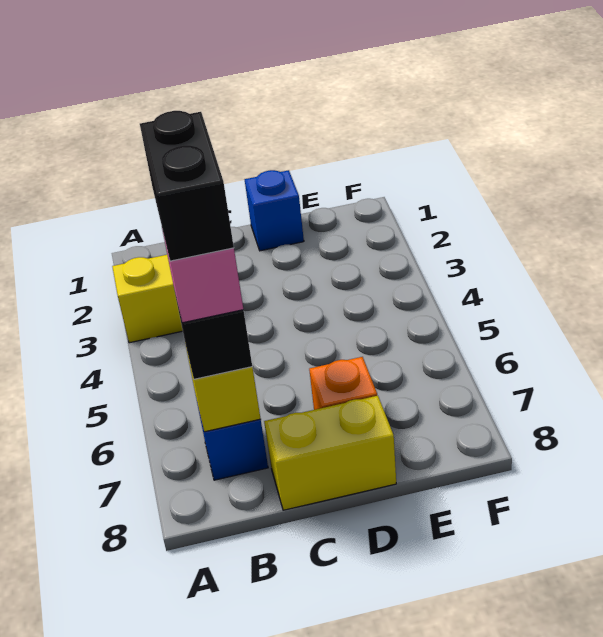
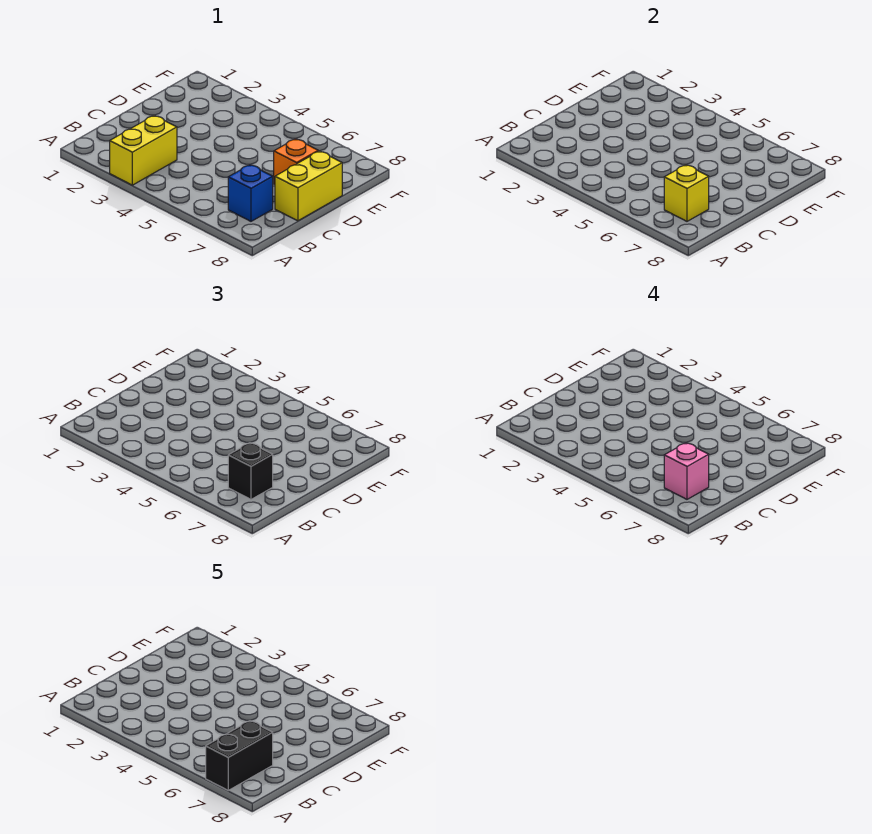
black 1x2 brick [140,111,234,261] -> black 1x2 brick turned to [206,721,273,790]
blue 1x1 brick [245,170,304,251] -> none

